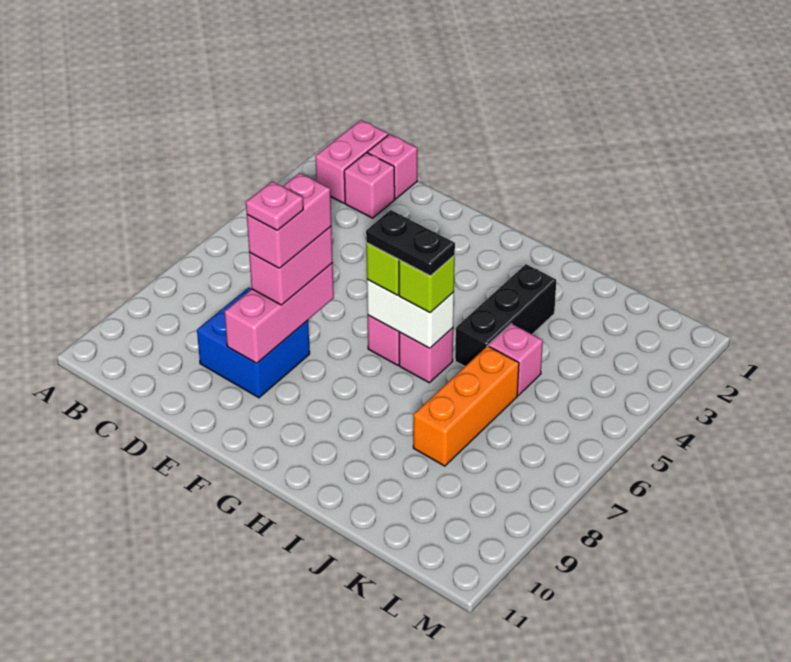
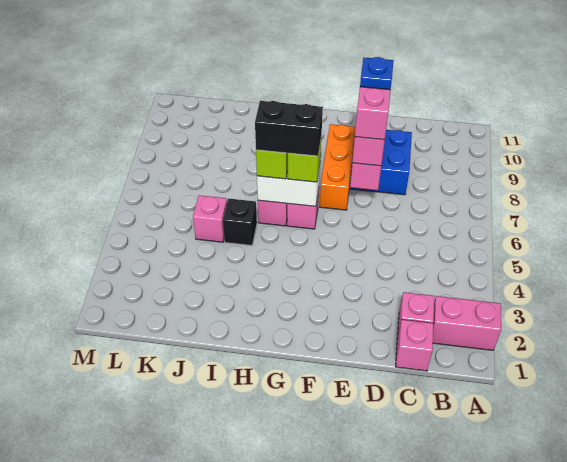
pink 1x2 brick [315,120,388,203] -> pink 1x2 brick turned to [433,296,501,350]
pink 1x1 plate [246,181,303,230] -> blue 1x1 plate [360,57,394,90]
black 1x2 plate [366,210,455,276] -> black 1x2 brick [255,101,323,156]
black 1x3 brick [455,264,556,366] -> black 1x1 brick [223,198,257,245]
orange 1x3 brick [413,346,519,466] -> orange 1x3 brick moved to [320,124,356,210]

